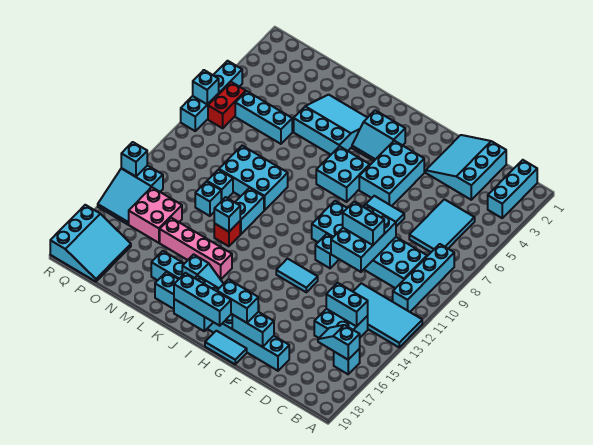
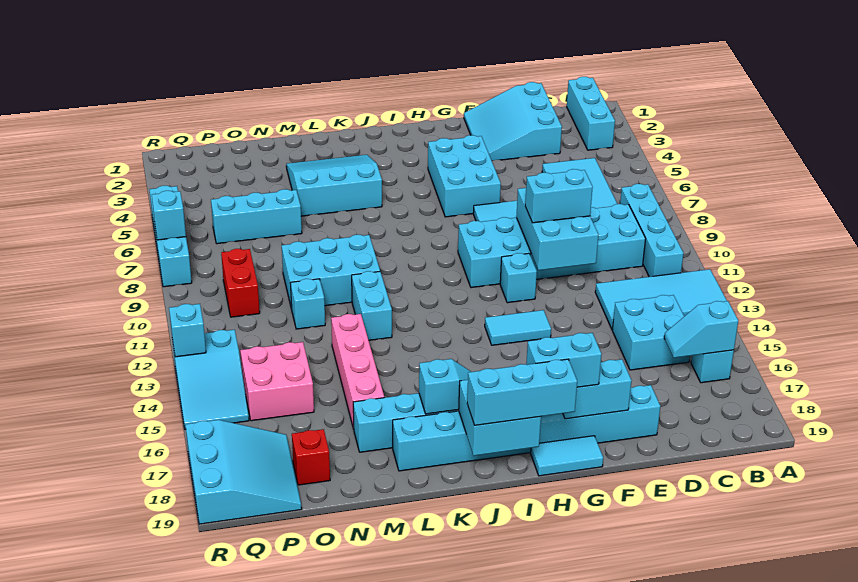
cyan 1x2 brick [326,283,368,327] -> none
cyan 2x2 slope [352,110,405,161] -> none
cyan 2x2 brick [316,146,370,202] -> none
pink 1x4 brick [160,218,232,279] -> pink 1x4 brick turned to [331,314,384,429]
red 1x1 brick [214,221,240,246] -> red 1x1 brick moved to [292,429,330,485]
cyan 1x1 brick [214,197,240,232] -> none
cyan 1x1 brick [195,182,221,216] -> none
red 1x2 brick [208,82,246,128] -> red 1x2 brick moved to [221,249,260,317]

